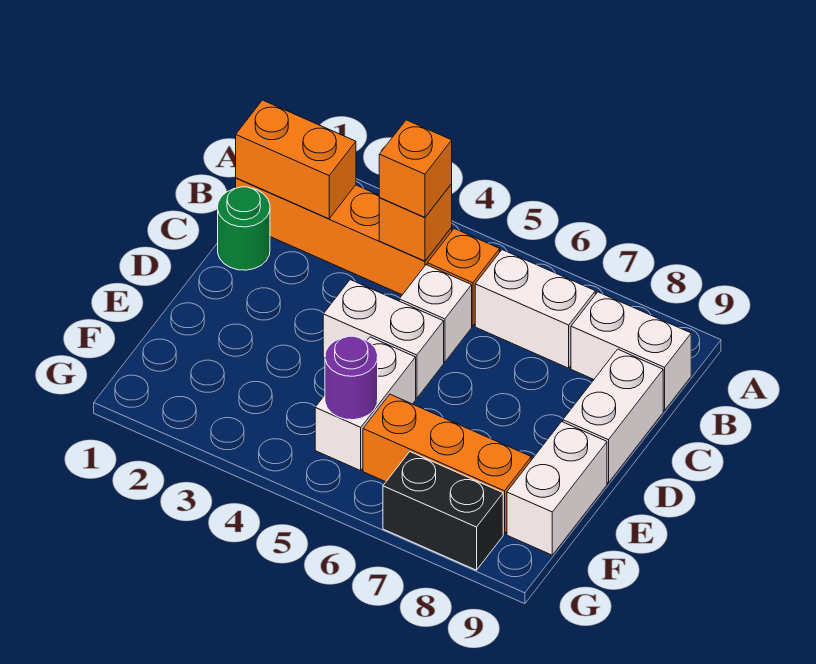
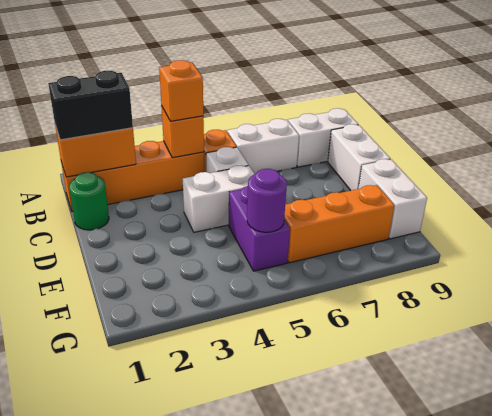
white 1x2 brick [315,337,416,470] -> purple 1x2 brick [229,186,290,271]
black 1x2 brick [383,452,503,570] -> black 1x2 brick moved to [48,71,133,140]

